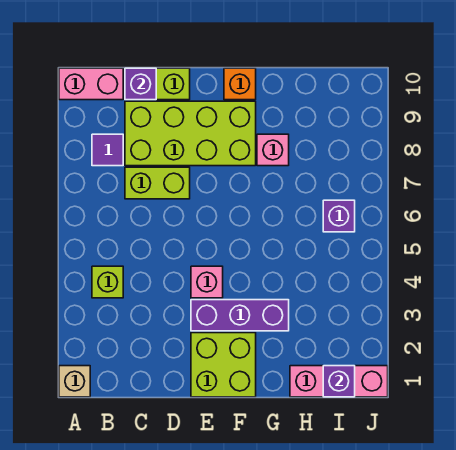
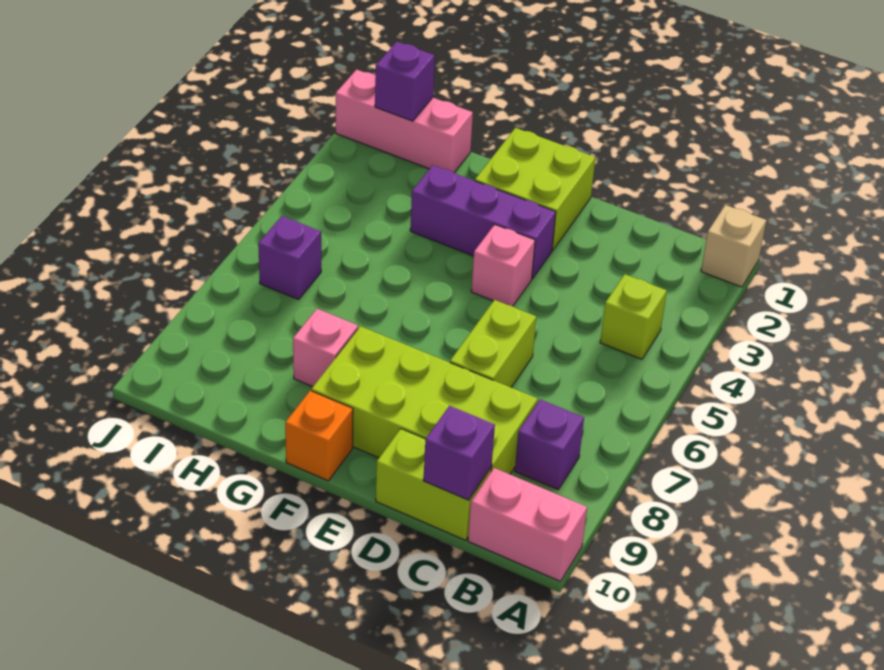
purple 1x1 tile [92,134,123,166] -> purple 1x1 brick [515,400,584,489]
lime 1x2 brick [125,167,190,199] -> lime 1x2 brick turned to [450,300,536,387]

